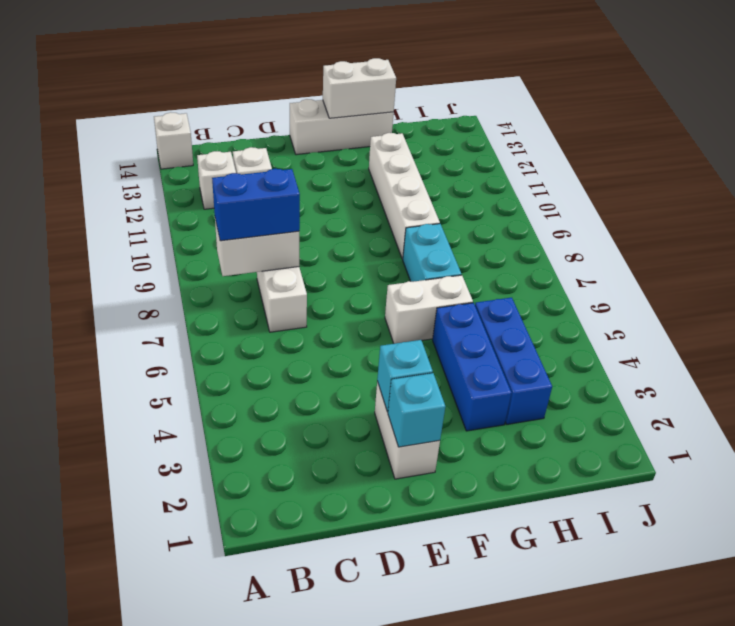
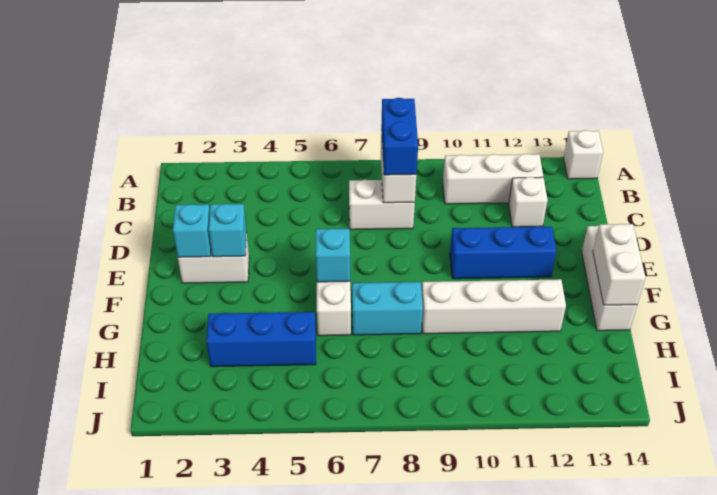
white 1x1 brick [197,151,236,209] -> white 1x3 brick [443,154,543,204]
none -> cyan 1x1 brick [316,229,350,282]
blue 1x3 brick [433,303,511,431] -> blue 1x3 brick moved to [450,227,556,279]

